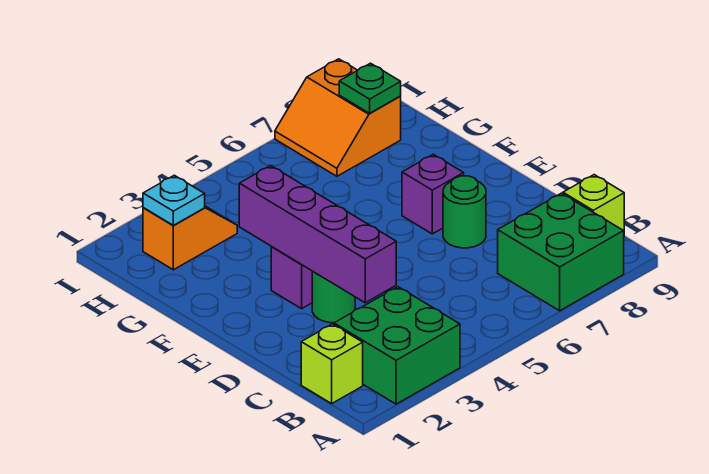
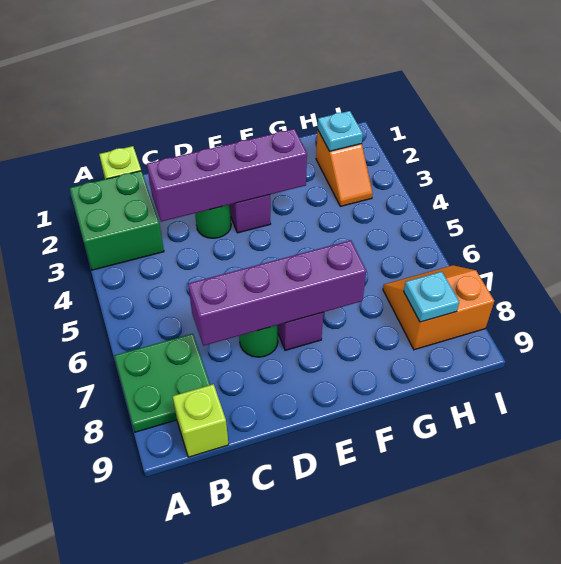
green 2x2 brick [498,193,624,311] -> green 2x2 plate [114,334,210,432]
none -> purple 1x4 brick [188,240,366,346]
green 1x1 plate [339,63,401,113] -> cyan 1x1 plate [404,272,459,322]

